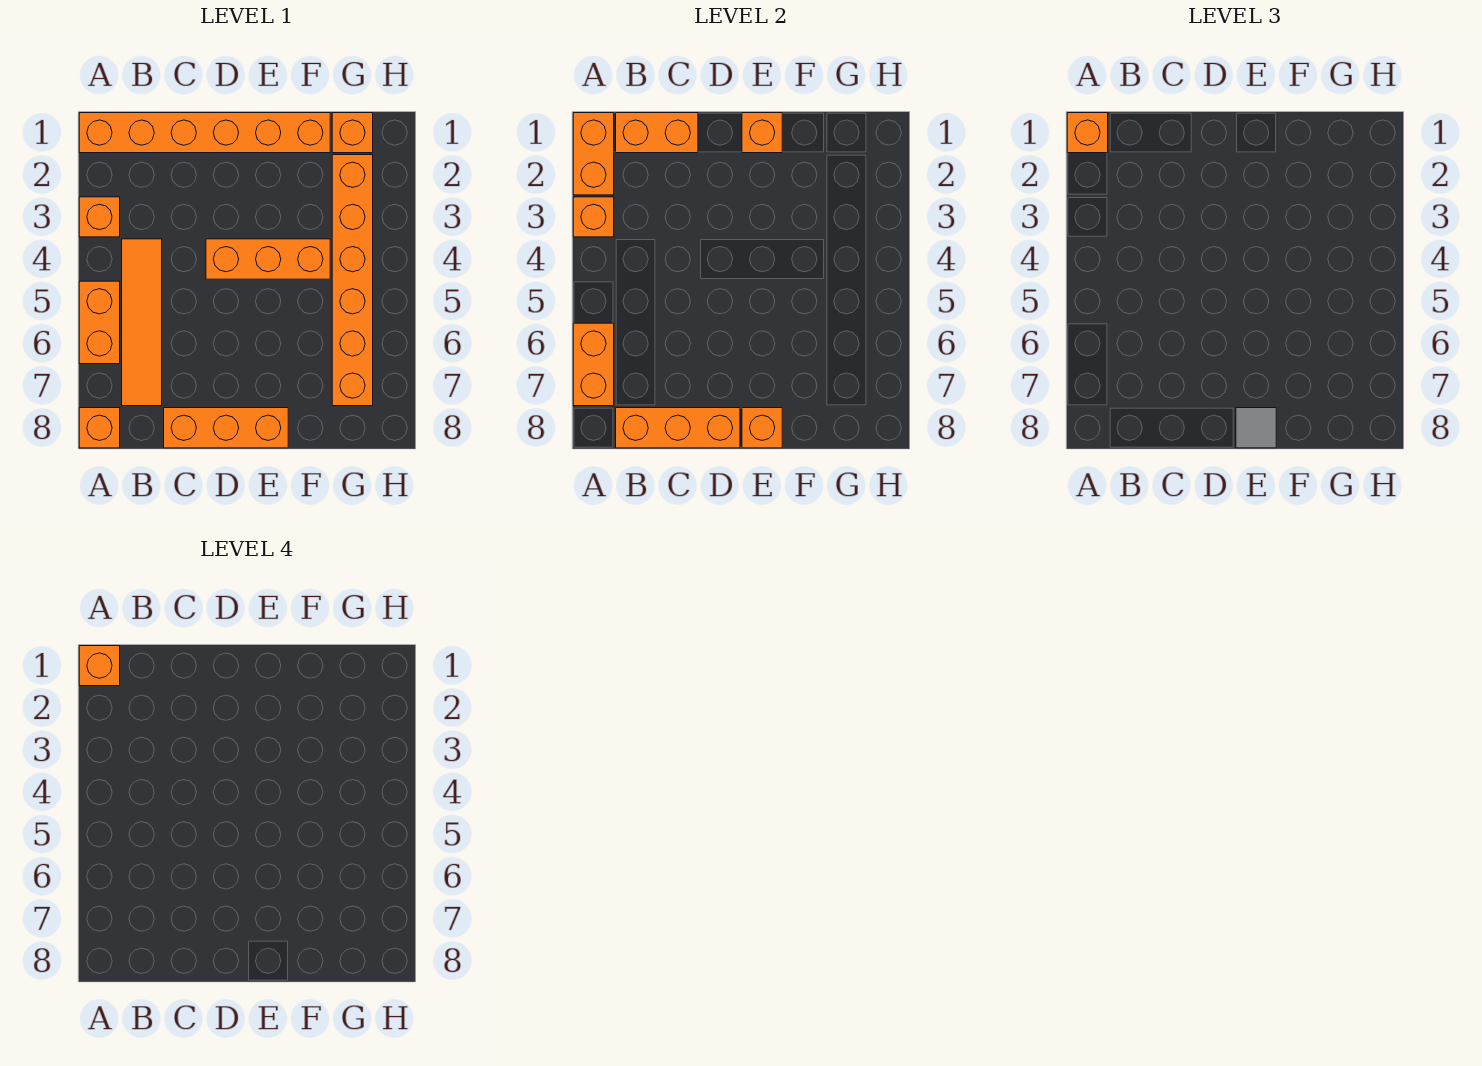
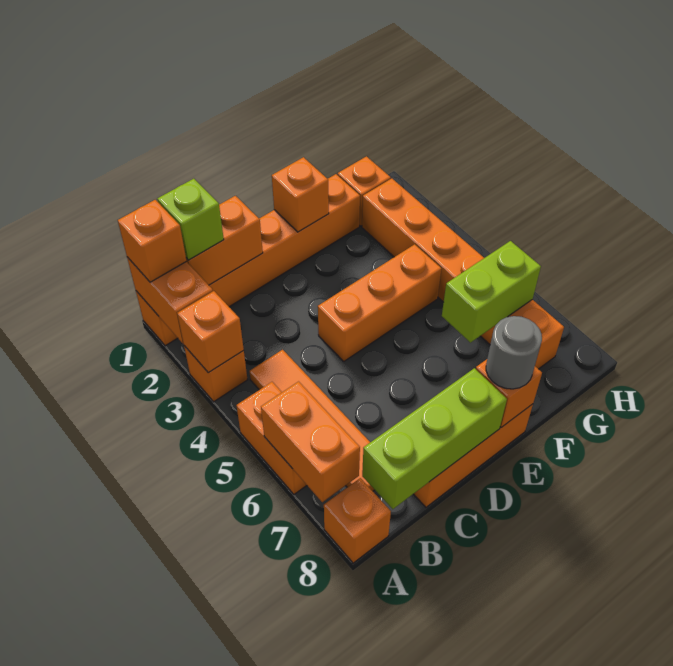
orange 1x1 brick [79,646,120,686] -> none
none -> lime 1x1 brick [157,179,224,260]
orange 1x3 brick [616,408,740,448] -> lime 1x3 brick [362,368,507,509]
grey 1x1 tile [1236,408,1276,448] -> grey 1x1 round brick [486,316,542,389]
none -> lime 1x2 brick [442,241,541,343]

